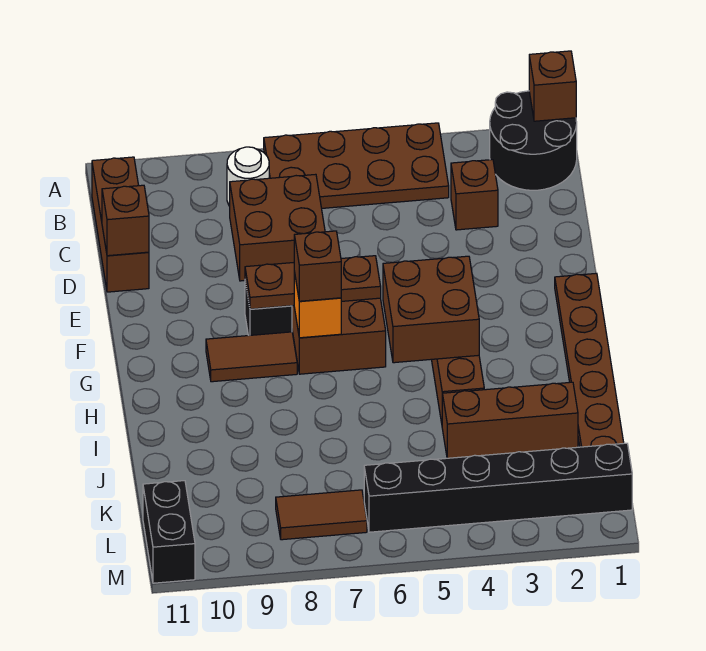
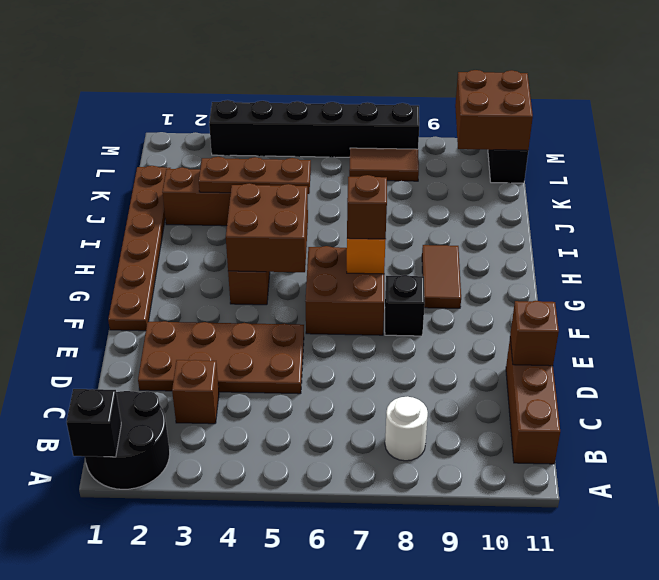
brown 1x1 brick [529,51,576,121] -> black 1x1 brick [67,389,121,457]
brown 2x4 plate [264,123,449,208] -> brown 2x4 plate moved to [138,321,304,394]
brown 2x2 brick [230,174,325,281] -> brown 2x2 brick moved to [455,70,533,150]
brown 1x3 plate [245,256,381,309] -> brown 1x3 plate moved to [199,157,311,194]
brown 1x2 tile [206,332,297,382] -> brown 1x2 tile turned to [422,245,461,308]
black 1x6 brick [364,443,632,532] -> black 1x6 brick moved to [209,100,419,157]

